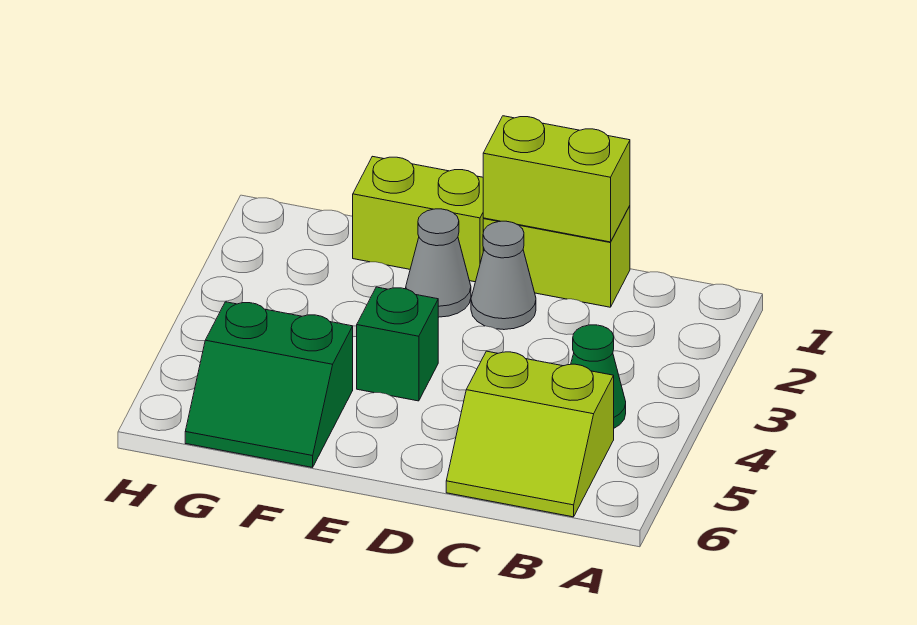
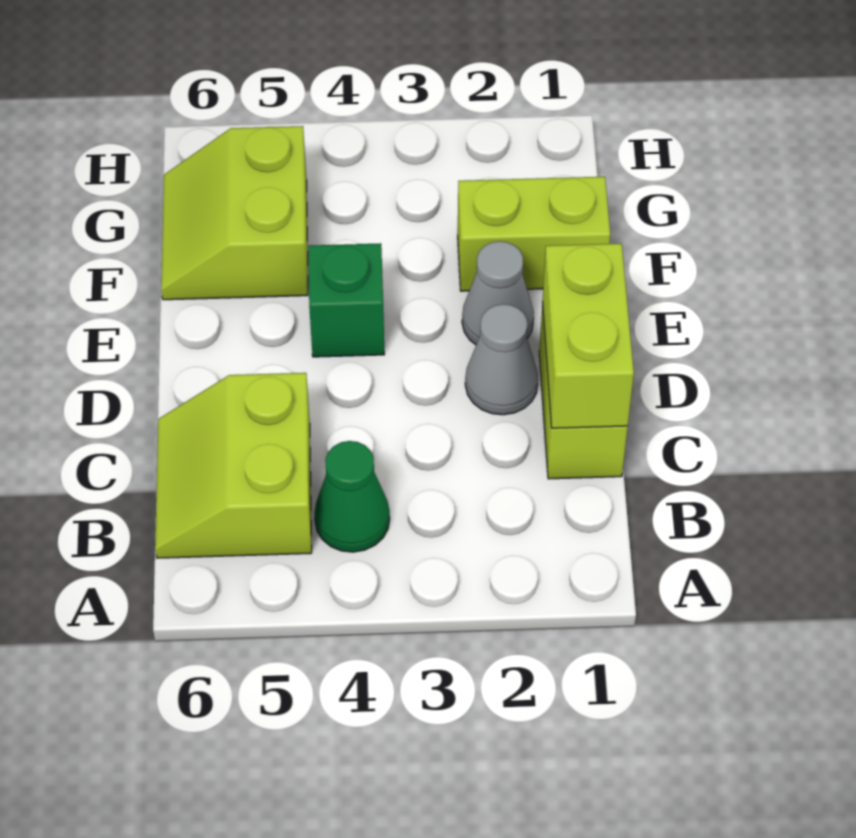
lime 1x2 brick [353,156,484,282] -> lime 1x2 brick turned to [458,177,610,291]
green 2x2 slope [185,302,353,467] -> lime 2x2 slope [161,126,308,300]

